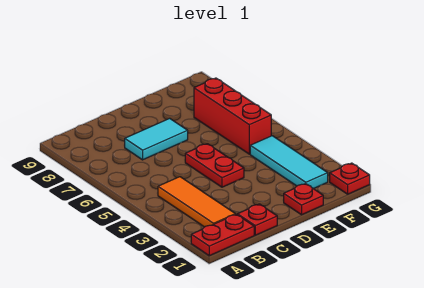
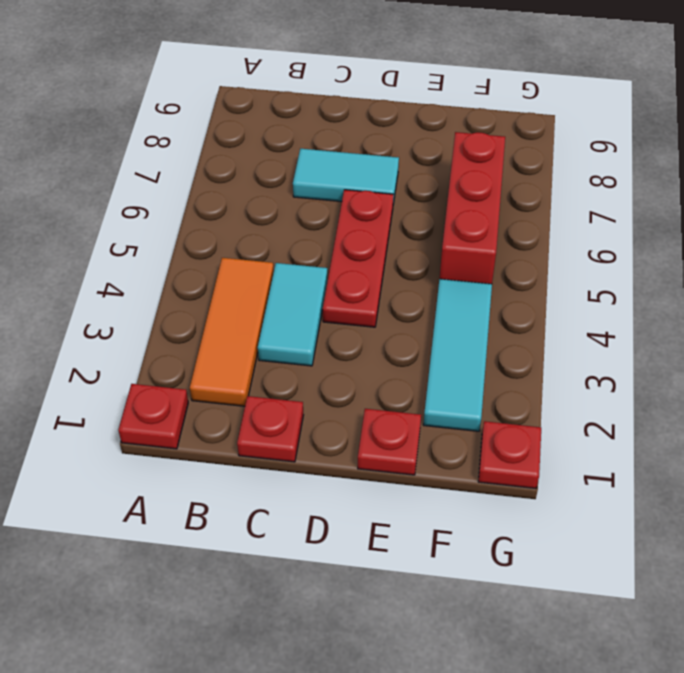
red 1x2 plate [191,214,254,256] -> red 1x1 plate [118,384,188,449]
none -> cyan 1x2 tile [258,263,327,366]
red 1x2 plate [185,144,244,187] -> red 1x3 plate [323,190,393,327]

